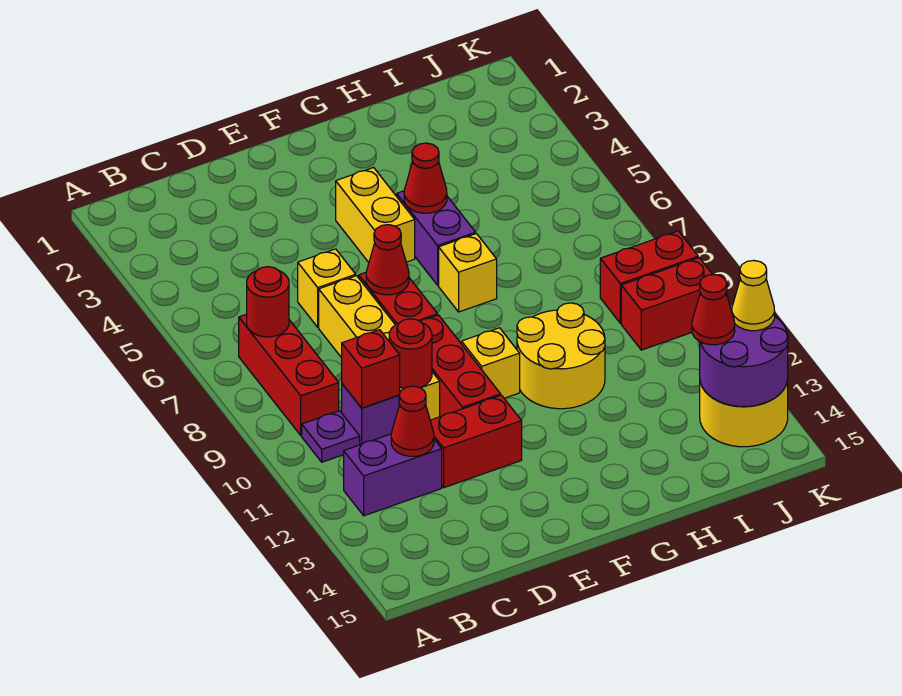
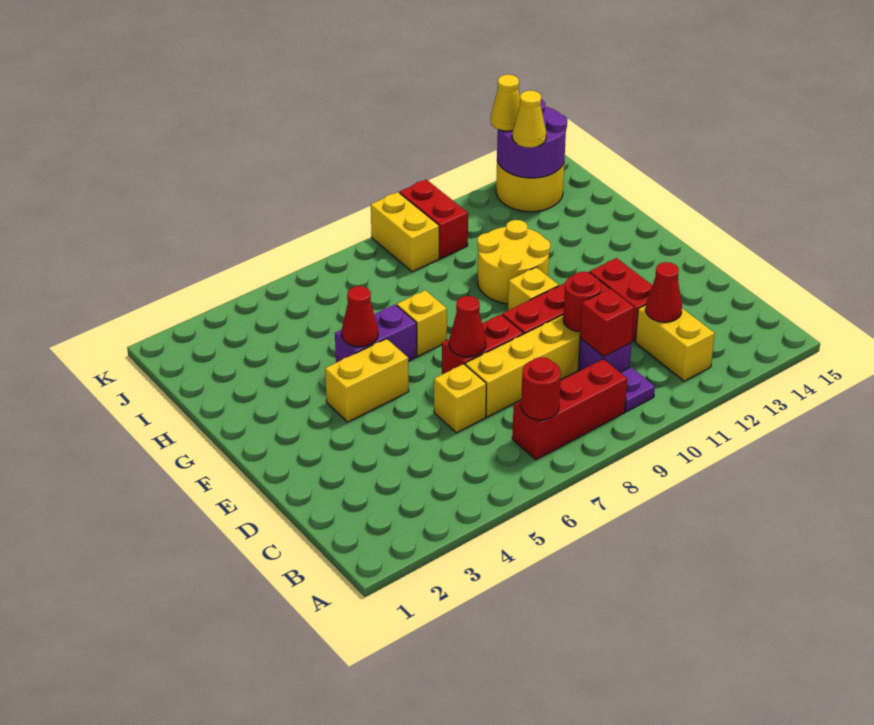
purple 1x2 brick [344,434,442,516] -> yellow 1x2 brick [636,305,715,381]
red 1x2 brick [600,231,698,323] -> yellow 1x2 brick [371,192,439,272]
red 1x1 cone [692,274,735,345] -> yellow 1x1 cone [512,90,546,148]

